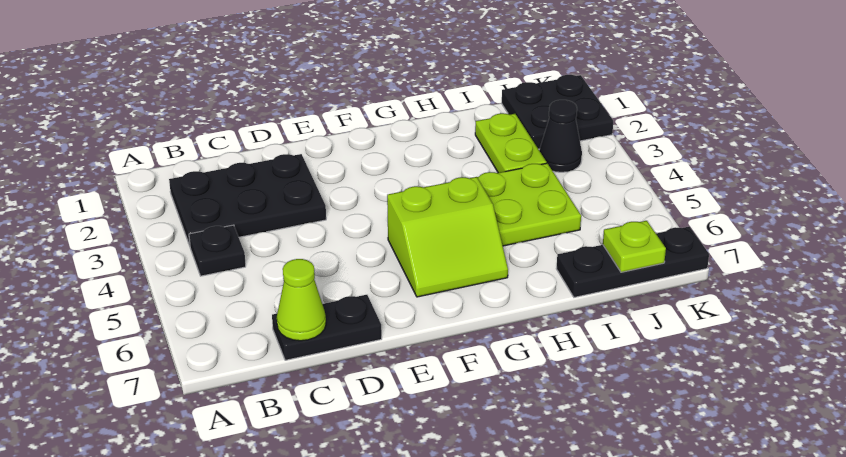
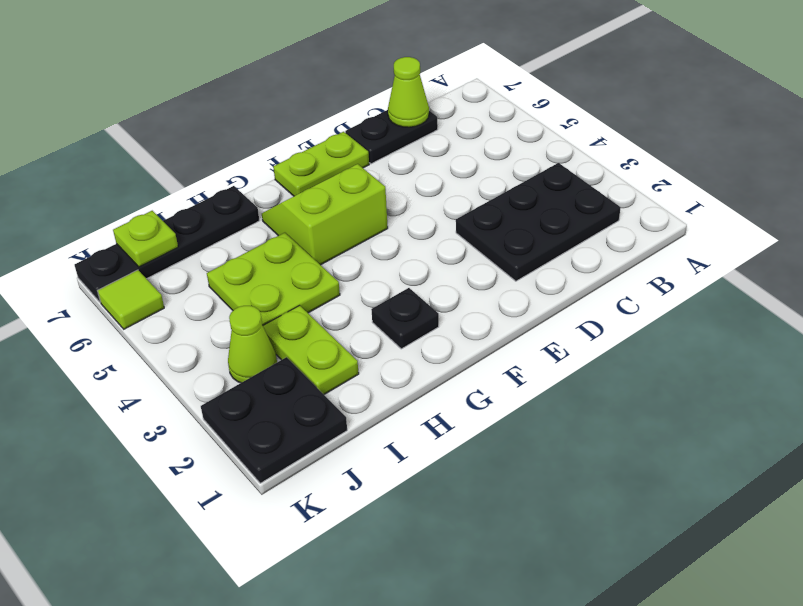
black 1x1 plate [189,225,246,276] -> black 1x1 plate moved to [371,288,439,349]
none -> lime 1x2 plate [273,132,369,196]
black 1x3 plate [556,227,709,297] -> black 1x4 plate [75,186,259,302]
black 1x1 cone [539,100,582,172] -> lime 1x1 cone [228,306,277,383]
none -> lime 1x1 tile [98,270,164,329]

